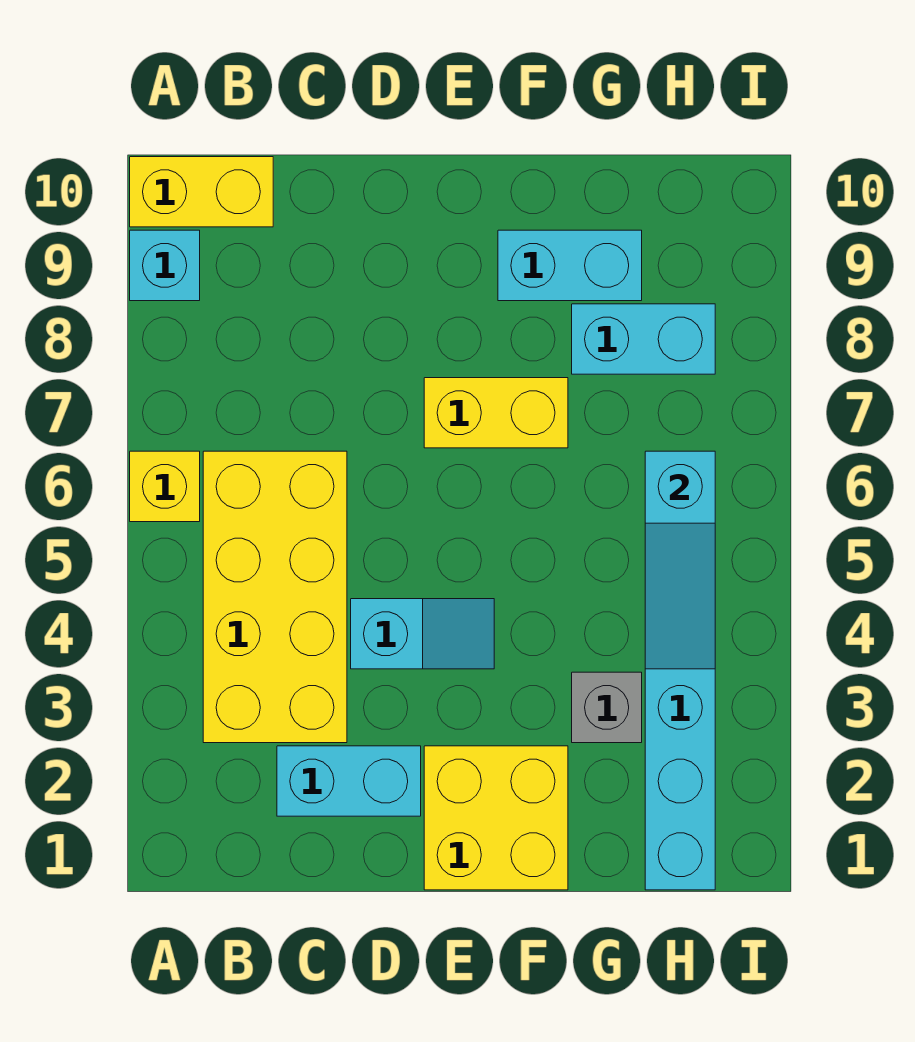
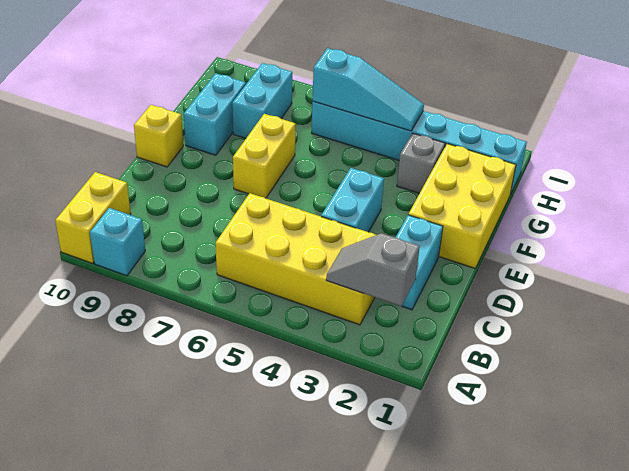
yellow 1x1 brick [130,451,200,522] -> yellow 1x1 brick moved to [134,105,183,167]
none -> grey 1x2 slope [326,233,420,306]
cyan 1x2 slope [351,599,494,669] -> cyan 1x2 brick [321,168,384,232]
yellow 2x2 brick [424,746,568,890] -> yellow 2x3 brick [408,144,516,268]

